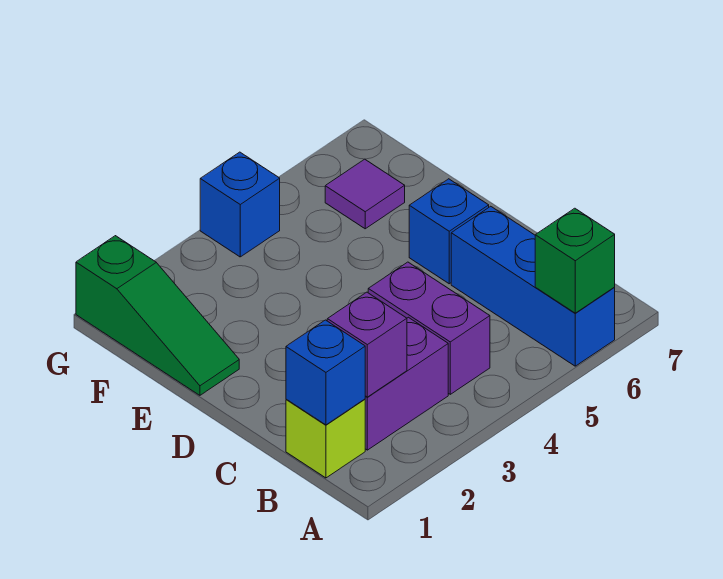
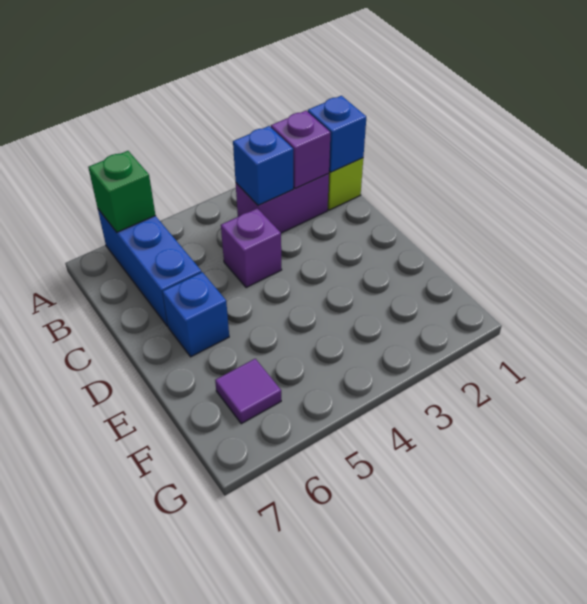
purple 1x2 brick [368,262,490,394] -> purple 1x1 brick [221,208,282,288]
green 1x3 slope [76,236,239,395] -> none
blue 1x1 brick [200,152,280,257] -> blue 1x1 brick moved to [233,126,293,206]

